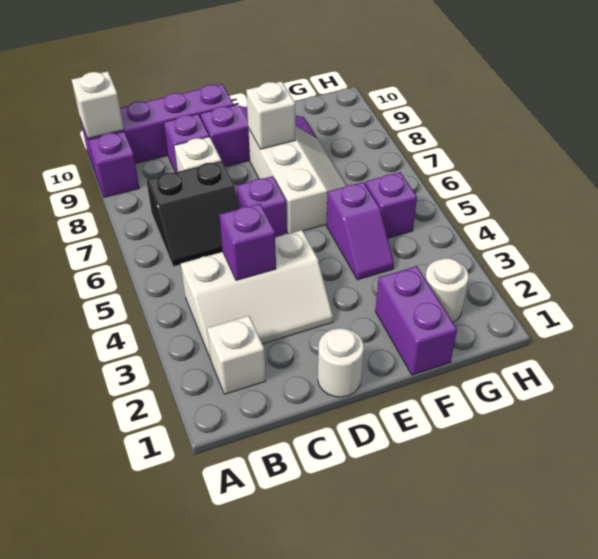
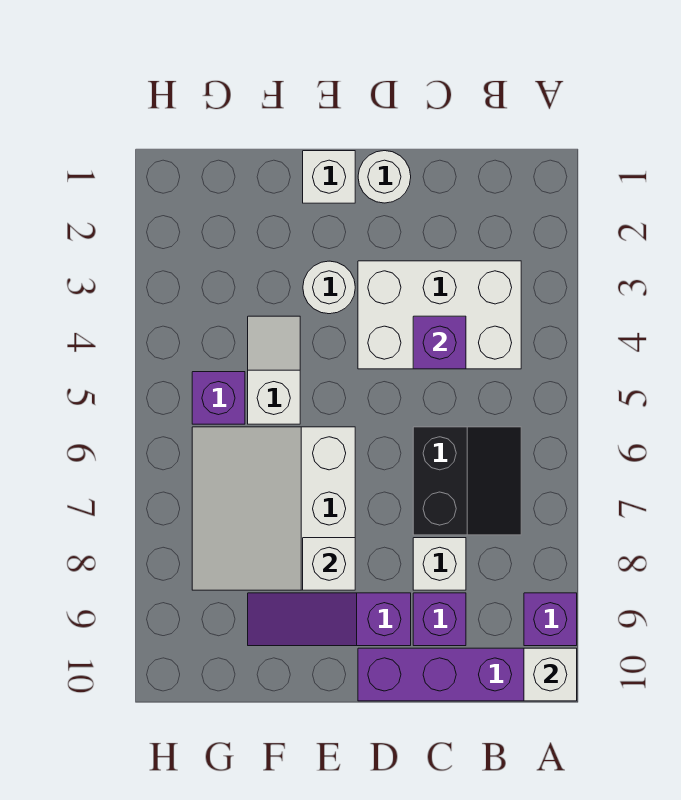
white 1x1 brick [207,316,266,394] -> white 1x1 brick moved to [303,151,355,203]
white 2x3 slope [181,230,333,359] -> white 2x3 brick [358,261,521,369]
black 2x2 slope [146,161,240,267] -> black 2x2 slope turned to [413,427,521,535]
purple 1x1 brick [236,176,287,237] -> none
white 2x3 slope [248,126,346,234] -> white 3x3 slope [192,427,355,590]
purple 1x2 brick [375,266,457,375] -> none
purple 1x2 slope [326,182,394,280] -> white 1x2 slope [248,316,300,424]
white 1x1 round brick [425,258,469,322] -> white 1x1 round brick moved to [303,261,355,314]

